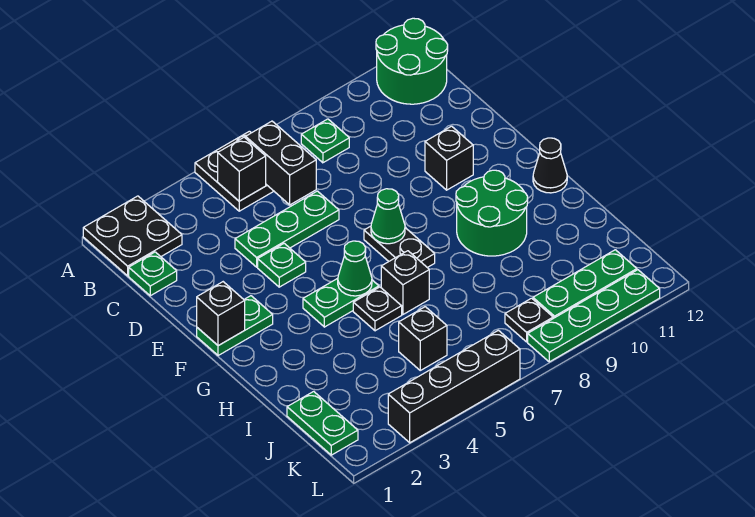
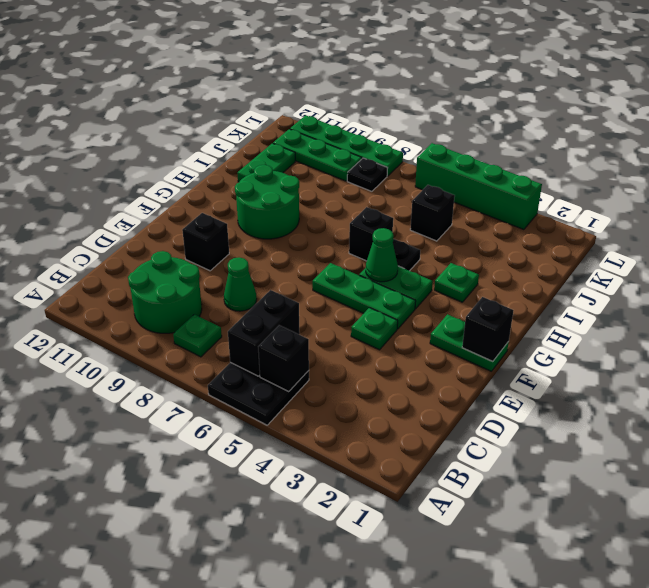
black 2x2 plate [83,196,182,276] -> none
green 2x2 round brick [376,18,448,104] -> green 2x2 round brick moved to [128,251,202,333]
green 1x1 plate [129,252,177,296] -> green 1x1 plate moved to [434,263,479,302]
green 1x3 plate [235,191,339,267] -> green 1x3 plate moved to [312,263,416,329]
black 1x2 plate [364,226,435,268] -> none
green 1x1 cone [371,189,405,244] -> green 1x1 cone moved to [224,257,257,311]
black 1x1 cone [533,138,567,193] -> none
green 1x2 plate [287,391,358,455] -> green 1x2 plate moved to [237,143,295,182]
black 1x4 brick [388,330,520,443] -> green 1x4 brick [415,143,542,230]

